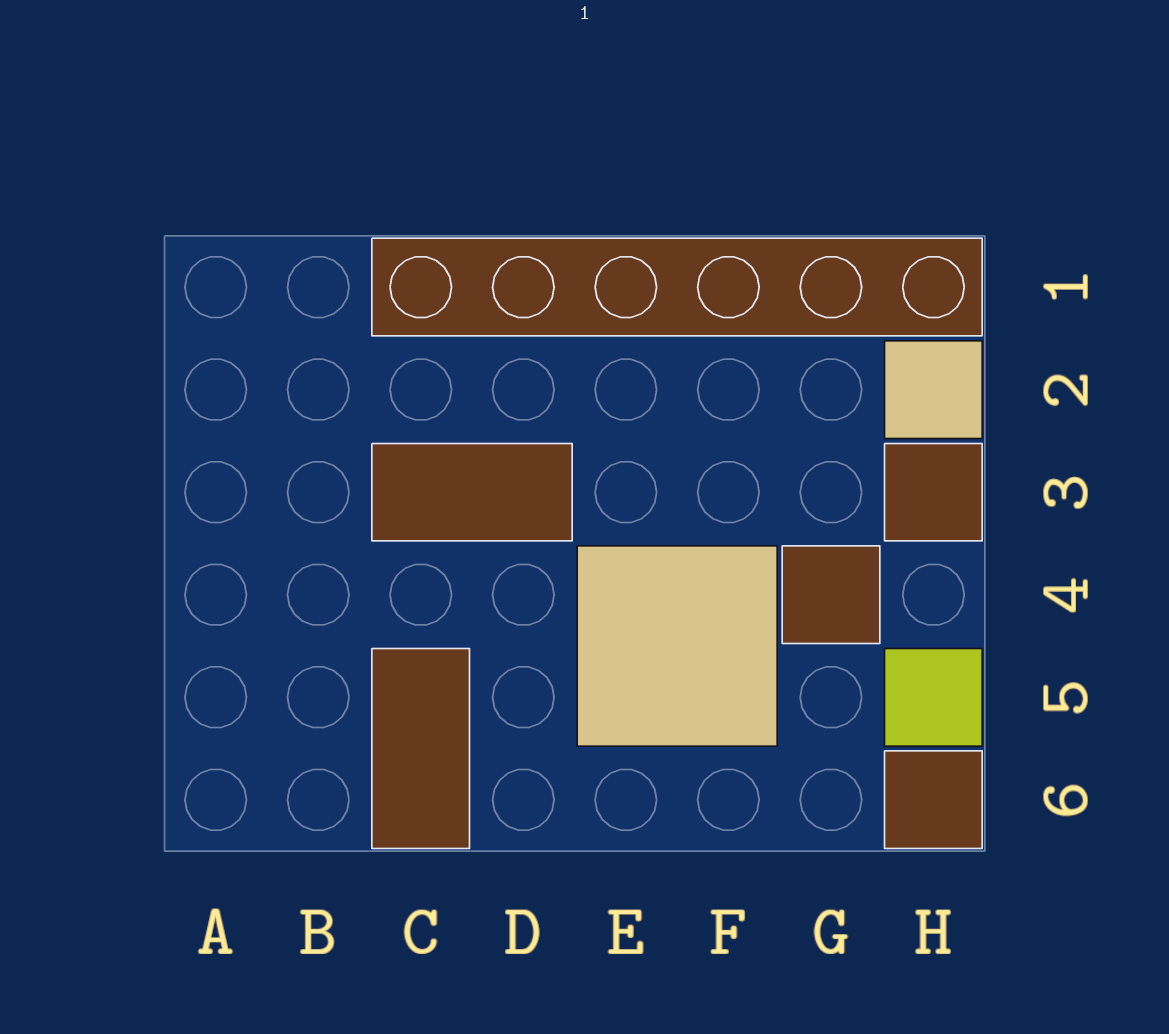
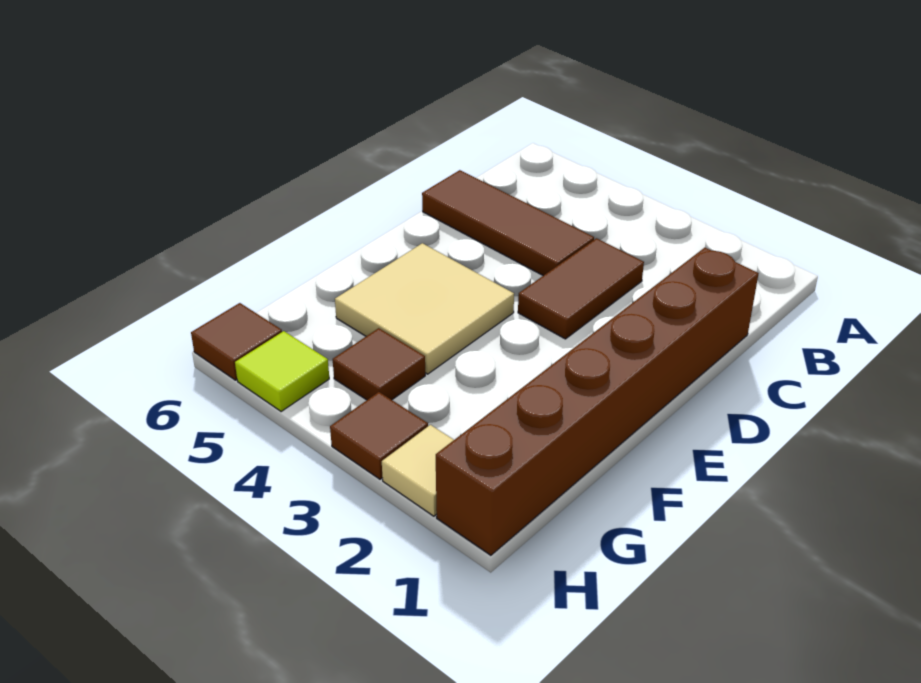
brown 1x2 tile [372,649,470,849] -> brown 1x3 tile [422,170,594,276]

